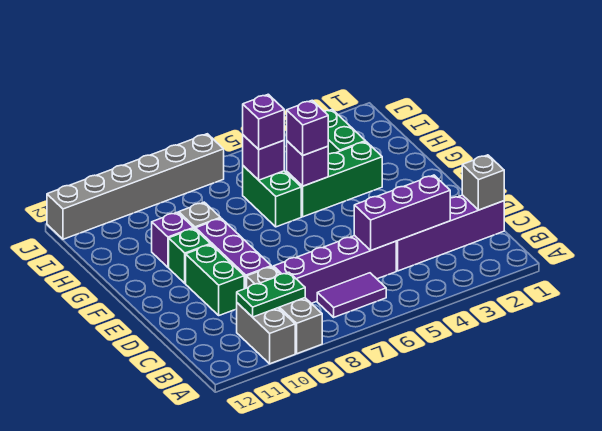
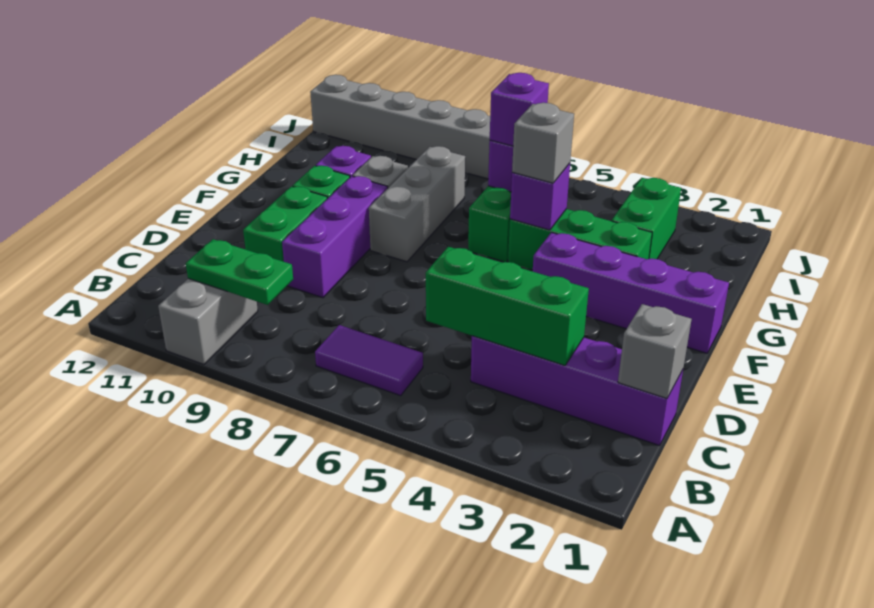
grey 1x3 brick [247,267,322,354] -> grey 1x3 brick moved to [369,146,465,262]
purple 1x3 brick [354,175,450,250] -> green 1x3 brick [426,247,589,365]
purple 1x4 brick [274,236,396,303] -> purple 1x4 brick moved to [533,232,729,353]
purple 1x1 brick [287,100,328,155] -> grey 1x1 brick [512,103,574,183]

